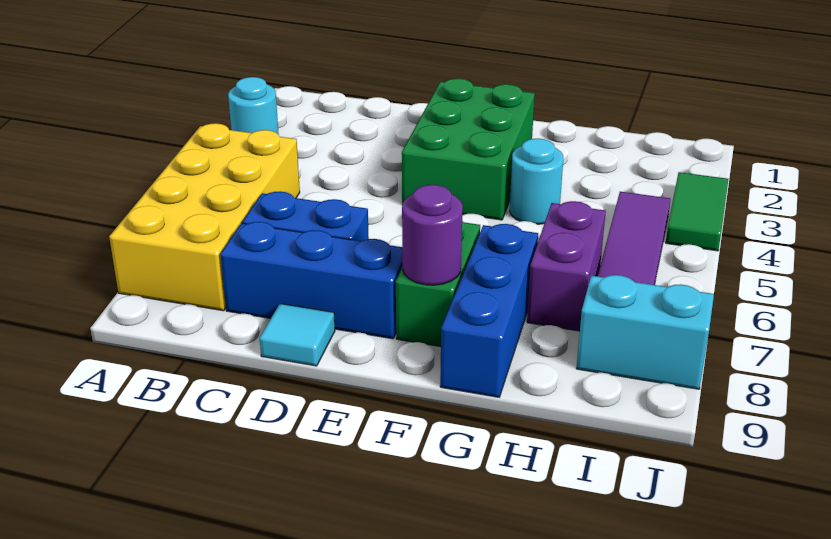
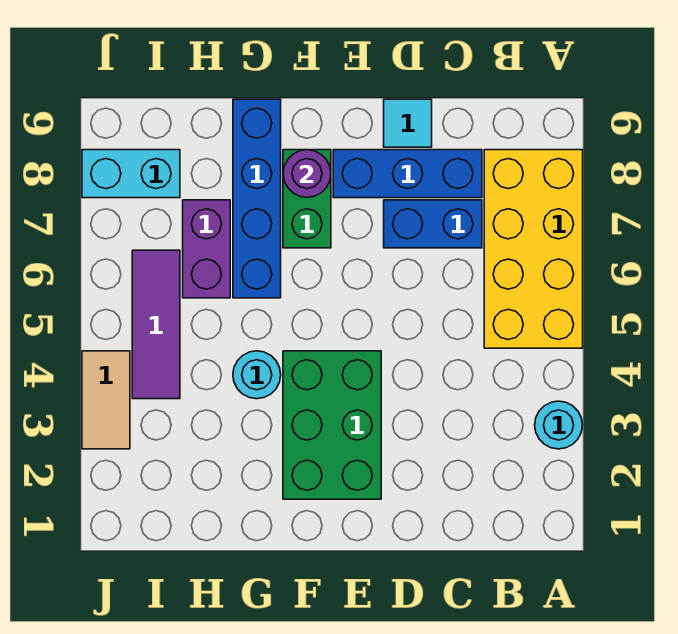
blue 1x3 brick [440,224,538,397] -> blue 1x4 brick [233,99,281,298]
green 1x2 tile [666,172,728,251] -> tan 1x2 tile [82,351,130,449]

